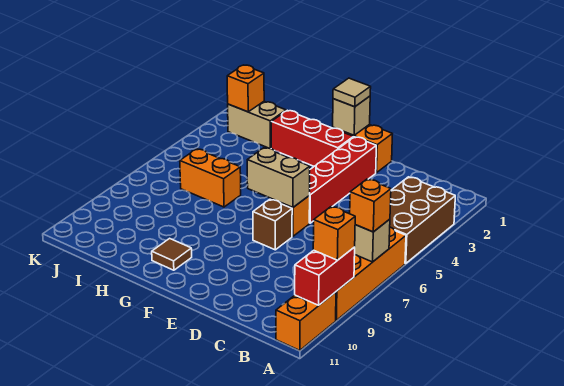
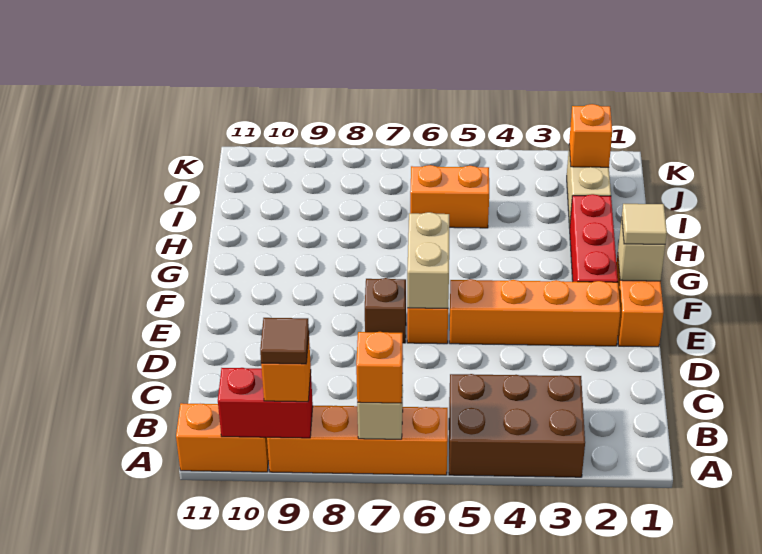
red 1x4 brick [309,137,376,223] -> orange 1x4 brick [450,279,620,346]
brown 1x1 tile [152,238,192,270] -> brown 1x1 tile moved to [260,318,309,364]
orange 1x2 brick [180,149,241,207] -> orange 1x2 brick turned to [410,165,489,228]

